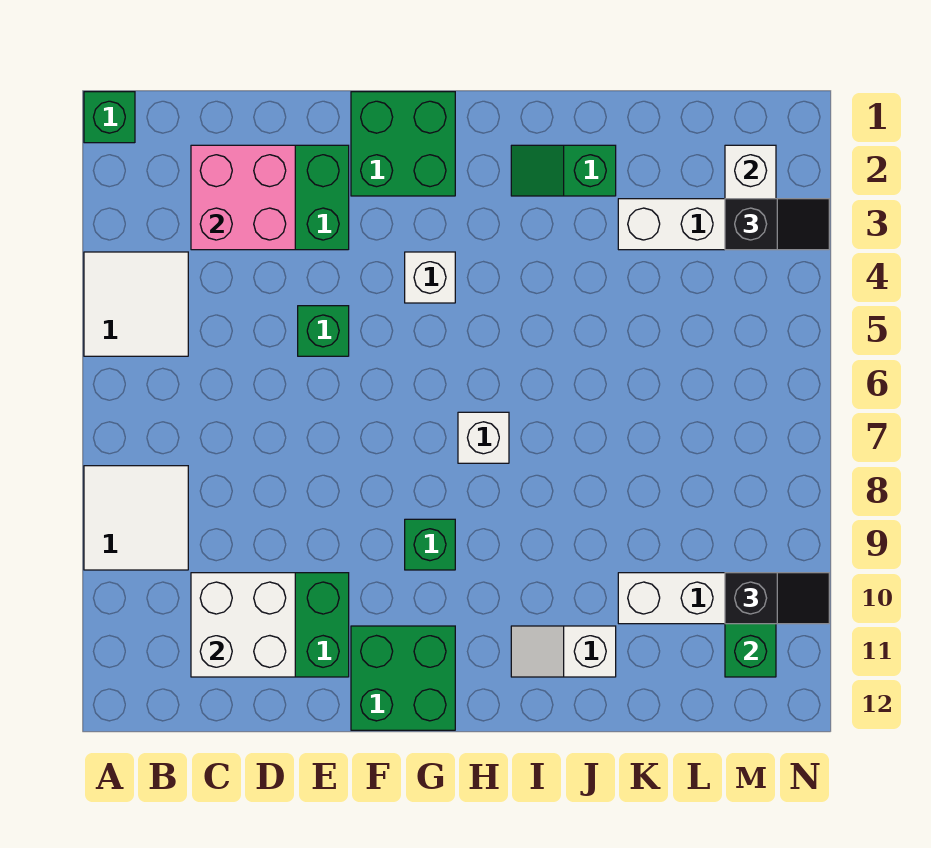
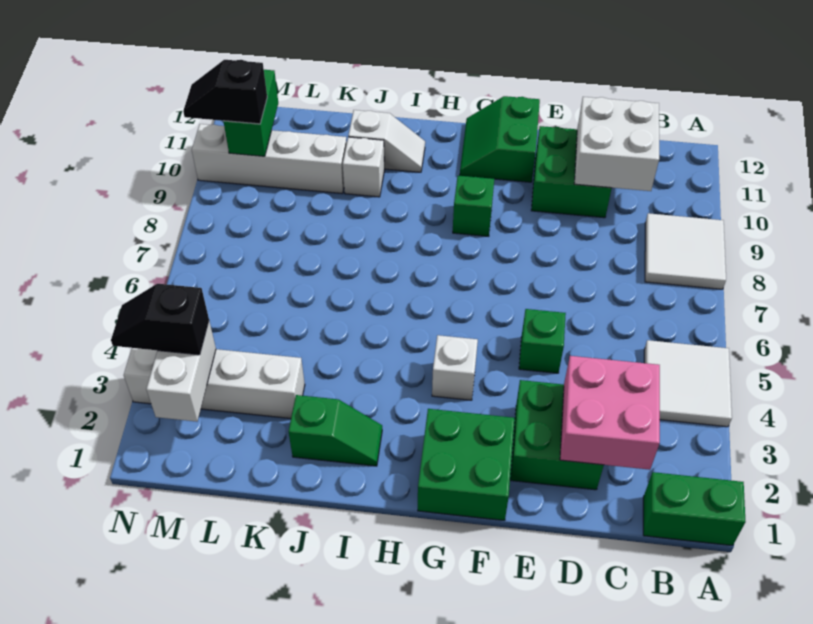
green 1x1 brick [84,92,135,143] -> green 1x2 brick [643,472,746,546]
green 2x2 brick [351,626,455,730] -> green 2x2 slope [460,96,540,182]
white 1x1 brick [458,412,509,463] -> white 1x1 brick moved to [343,137,384,197]

